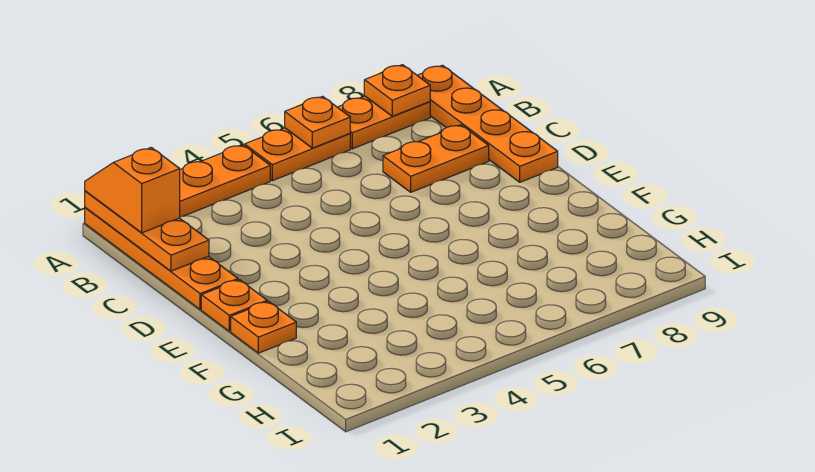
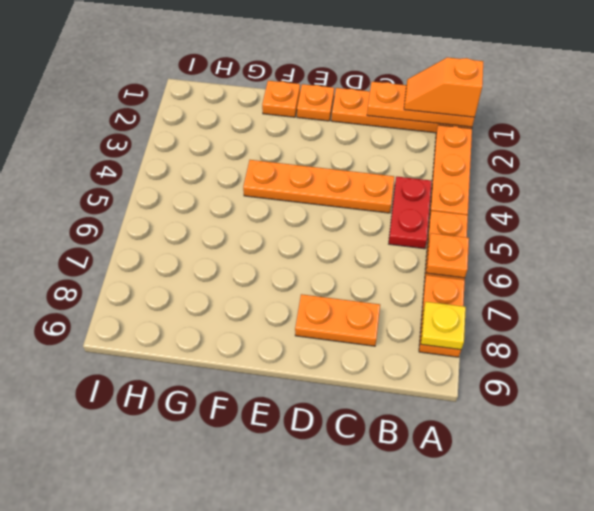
orange 1x2 slope [85,147,180,233] -> orange 1x2 slope turned to [404,57,483,117]
orange 1x1 plate [364,65,430,116] -> yellow 1x1 plate [421,302,466,350]
orange 1x4 plate [417,65,558,182] -> orange 1x4 plate moved to [243,160,394,213]
none -> red 1x2 plate [389,177,432,249]
orange 1x2 plate [383,125,489,192] -> orange 1x2 plate turned to [295,294,380,346]

